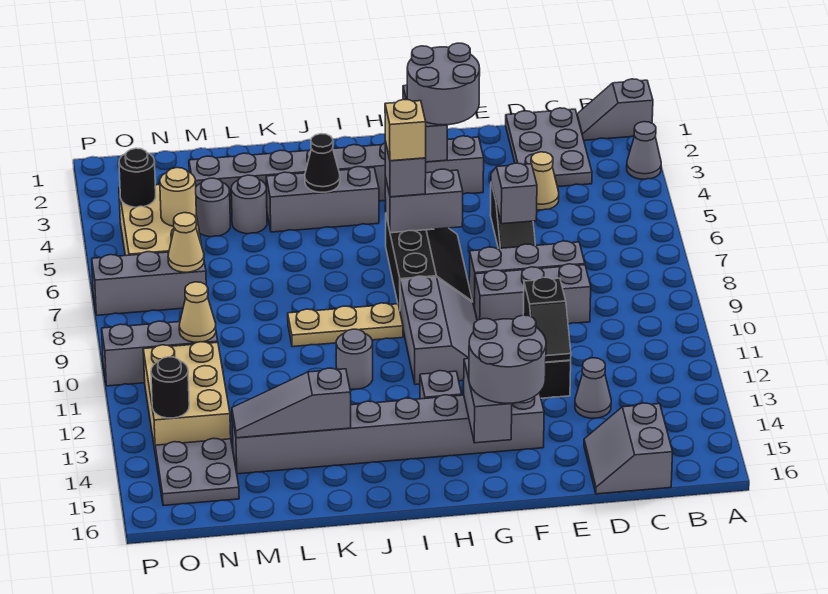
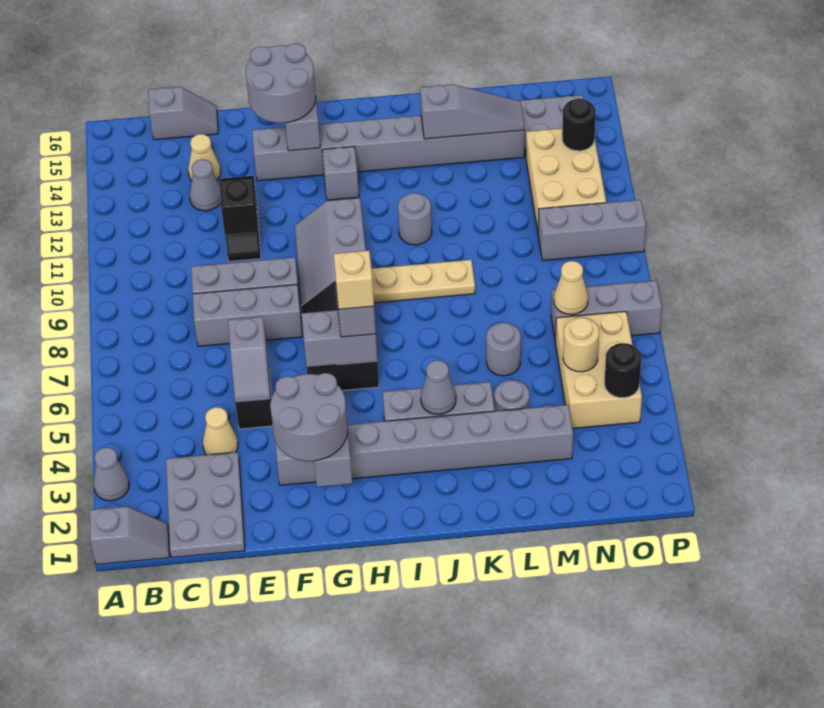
grey 2x2 slope [584,403,673,494] -> grey 1x2 slope [148,87,218,140]
black 1x1 cone [305,134,340,192] -> grey 1x1 cone [421,360,456,415]
grey 1x1 round brick [196,178,230,237] -> grey 1x1 round brick moved to [486,323,521,376]
tan 1x1 cone [179,282,216,342] -> tan 1x1 cone moved to [188,134,221,181]

